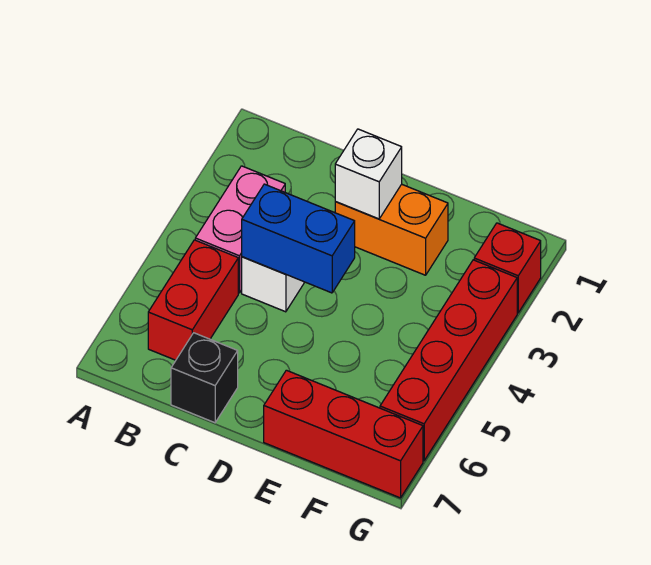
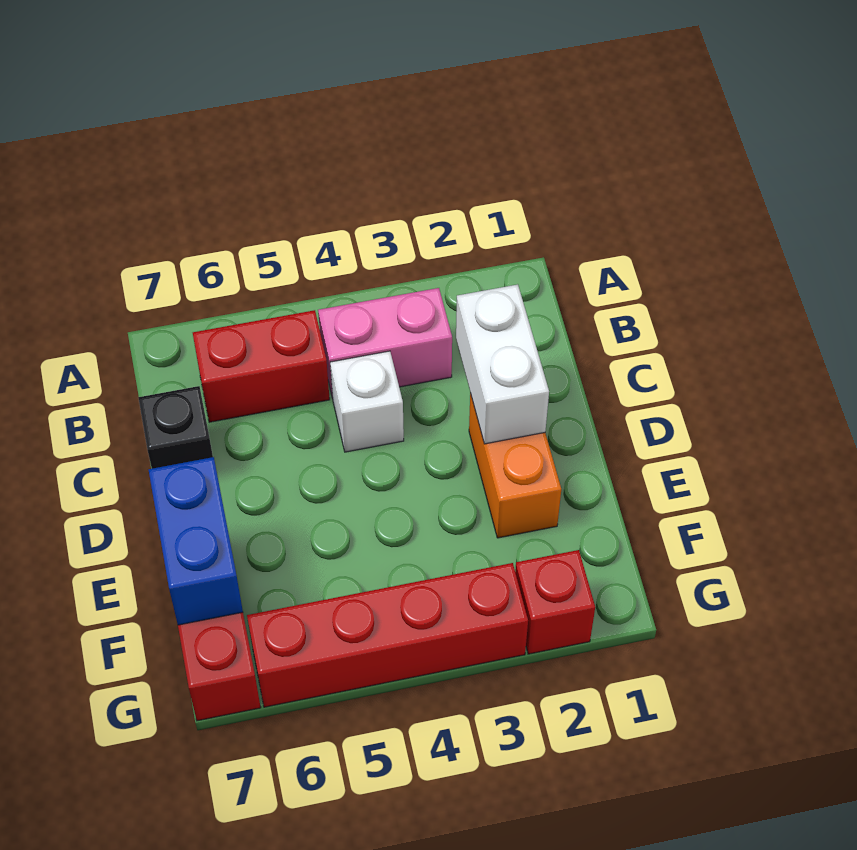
blue 1x2 brick [242,184,355,293] -> blue 1x2 brick moved to [149,457,243,625]
white 1x1 brick [335,129,402,219] -> white 1x2 brick [456,284,549,444]

